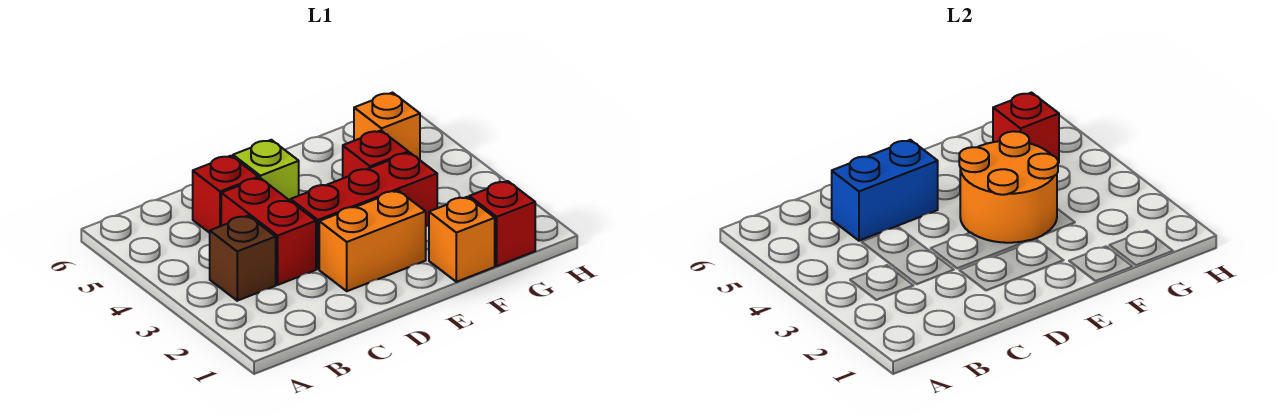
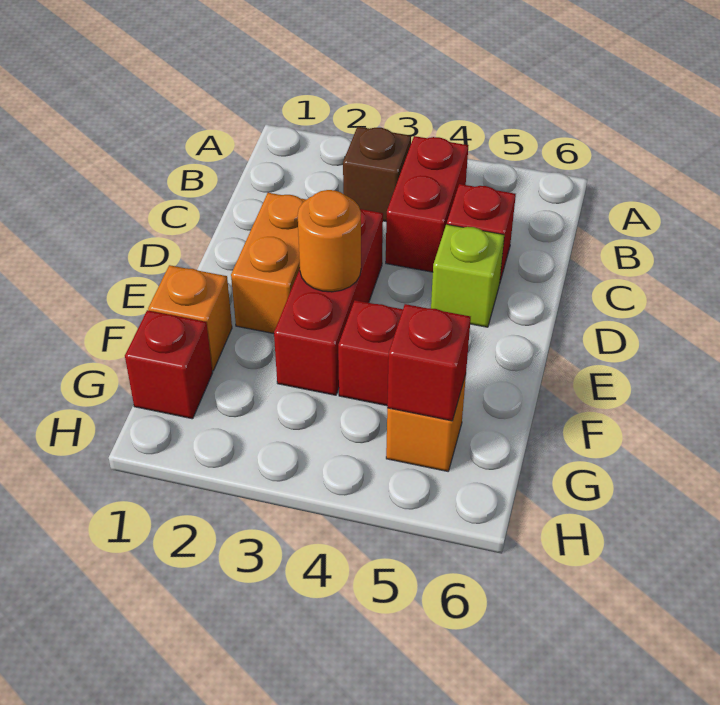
red 1x2 brick [221,178,316,285] -> red 1x2 brick turned to [386,136,468,272]
blue 1x2 brick [832,140,938,241] -> none
orange 2x2 round brick [959,131,1058,243] -> orange 1x1 round brick [298,190,361,292]

